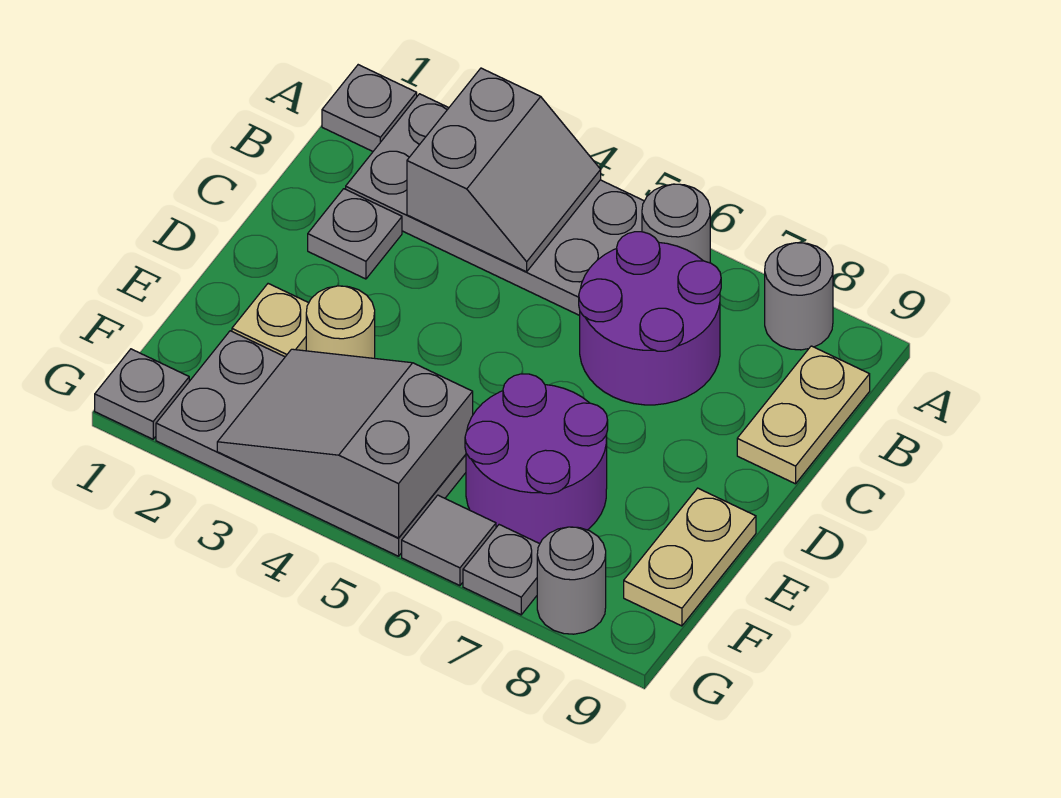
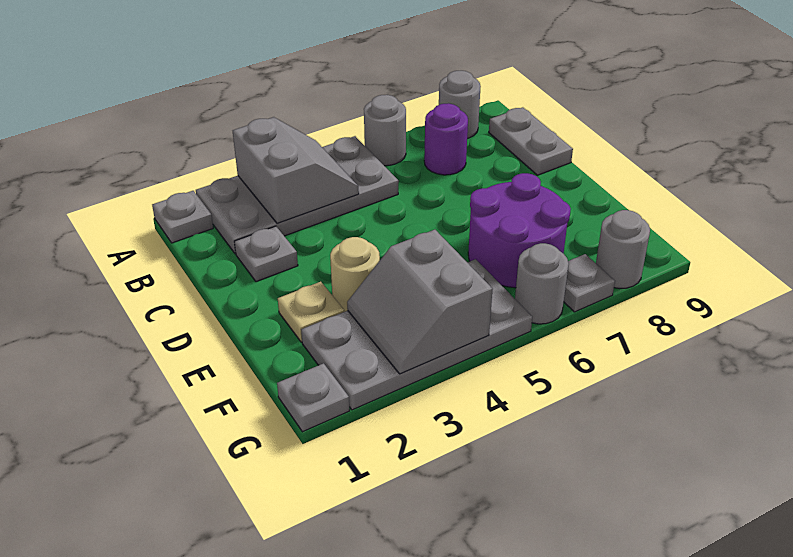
purple 2x2 round brick [579,232,721,405] -> purple 1x1 round brick [424,103,468,175]
tan 1x2 plate [737,346,870,484] -> grey 1x2 plate [489,107,573,175]
tan 1x2 plate [624,488,756,626] -> none
grey 2x3 slope [217,349,473,538] -> grey 2x2 slope [347,230,493,374]
grey 1x1 tile [402,495,496,586] -> grey 1x1 round brick [515,243,569,324]

